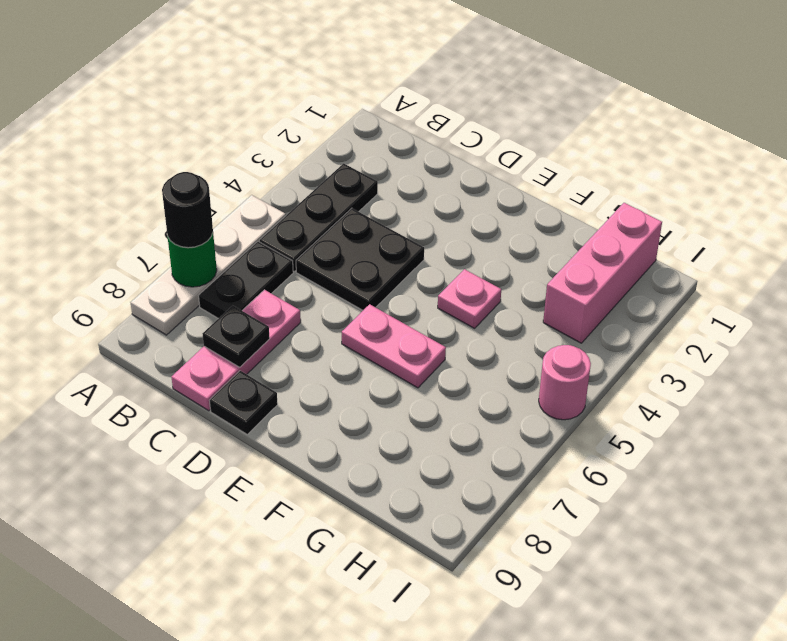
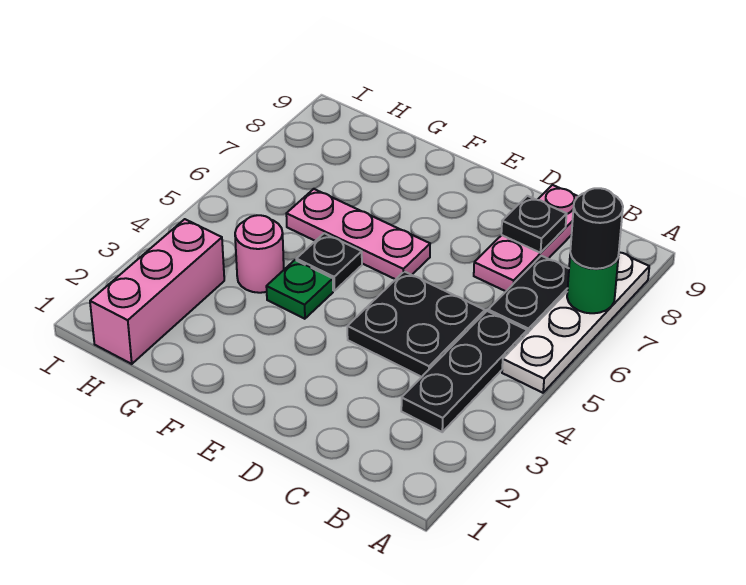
black 1x1 plate [209,371,278,434] -> black 1x1 plate moved to [296,233,362,291]
pink 1x2 plate [342,304,446,388] -> pink 1x3 plate [286,189,430,279]
pink 1x1 plate [438,269,501,328] -> green 1x1 plate [266,260,333,319]
pink 1x1 round brick [539,345,591,420] -> pink 1x1 round brick moved to [235,215,284,293]

